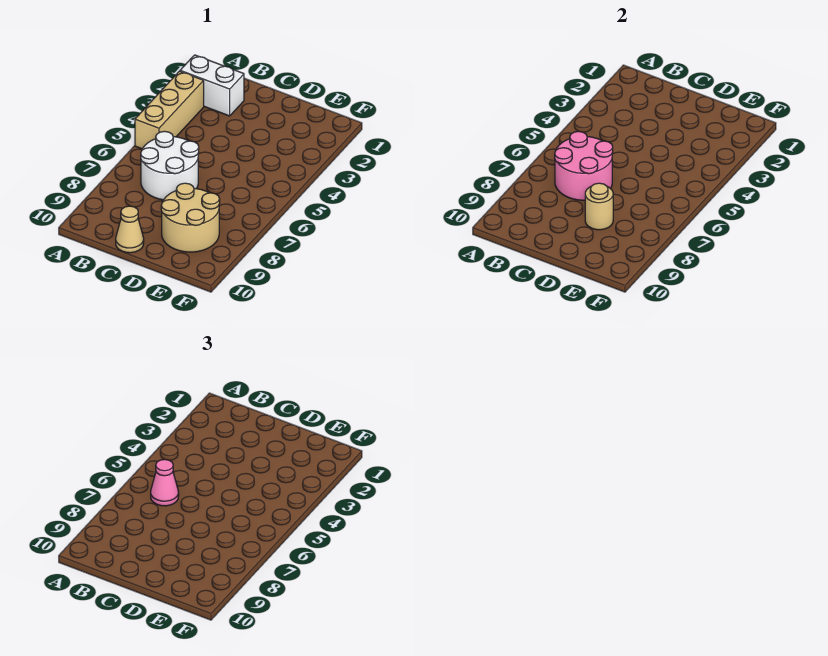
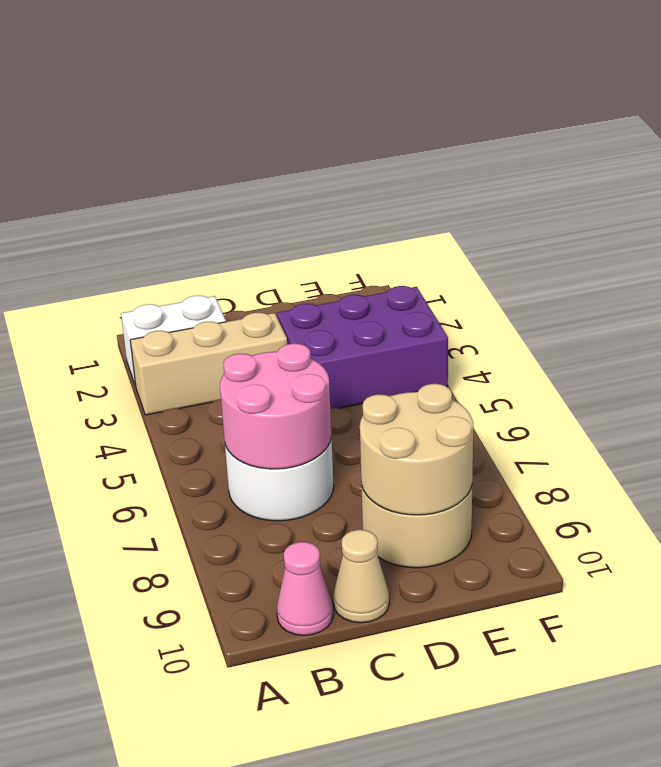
tan 1x3 brick [135,71,204,149] -> tan 1x3 brick turned to [130,313,287,415]
pink 1x1 cone [151,459,179,506] -> pink 1x1 cone moved to [277,542,333,635]
none -> purple 2x3 brick [277,286,448,409]
tan 1x1 round brick [585,183,613,230] -> tan 2x2 round brick [360,384,473,515]

